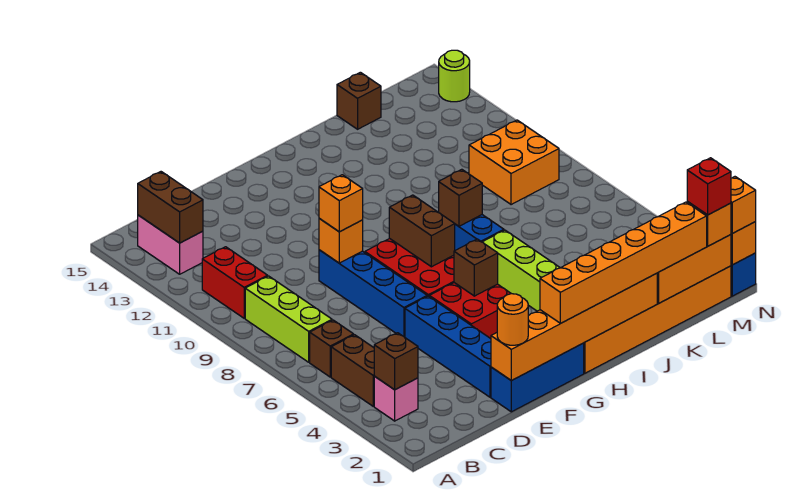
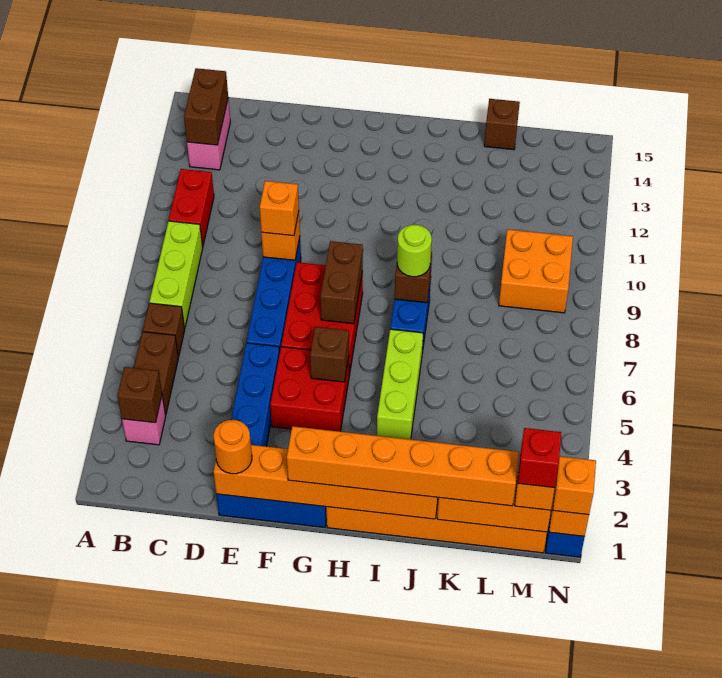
lime 1x1 round brick [439,50,470,102] -> lime 1x1 round brick moved to [397,225,432,277]

